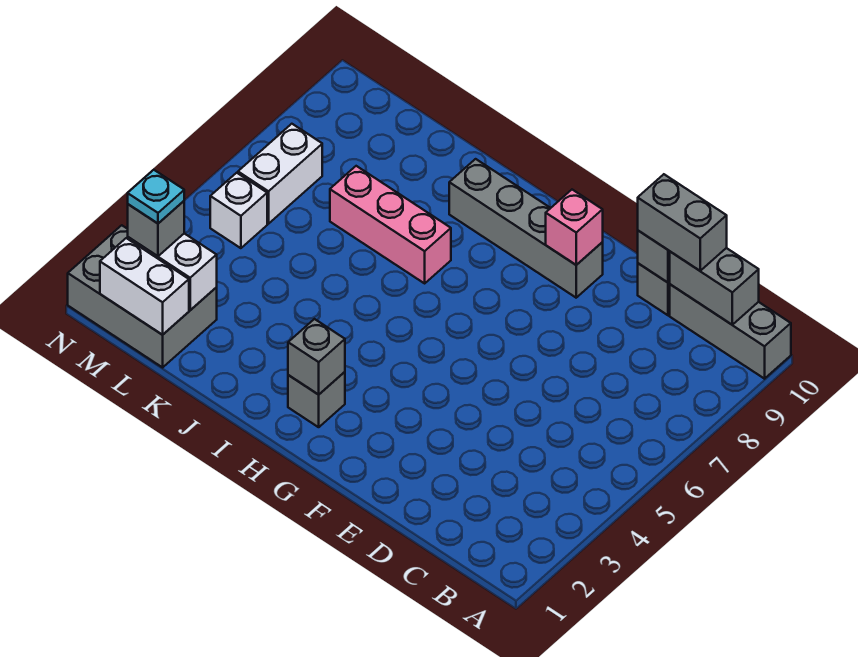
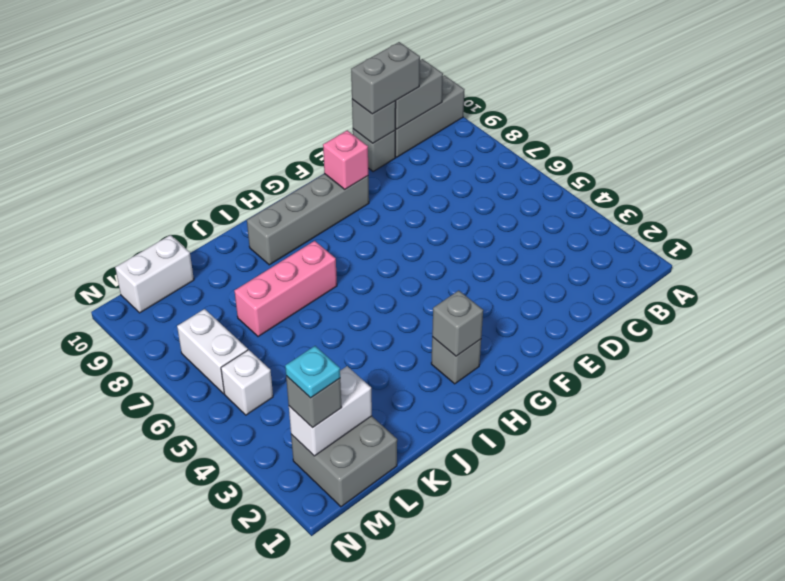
grey 2x3 brick [68,225,217,367] -> grey 2x2 brick [291,416,397,507]
white 1x2 brick [100,238,189,335] -> white 1x2 brick moved to [115,235,194,313]

